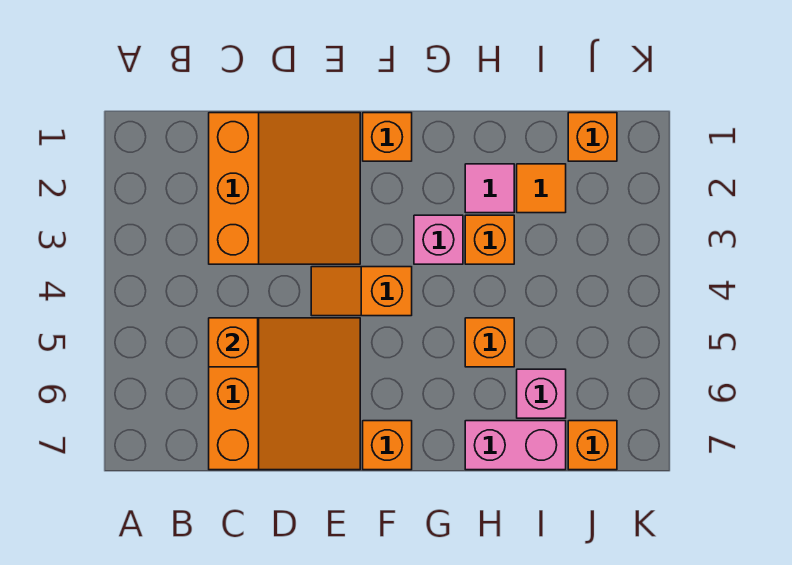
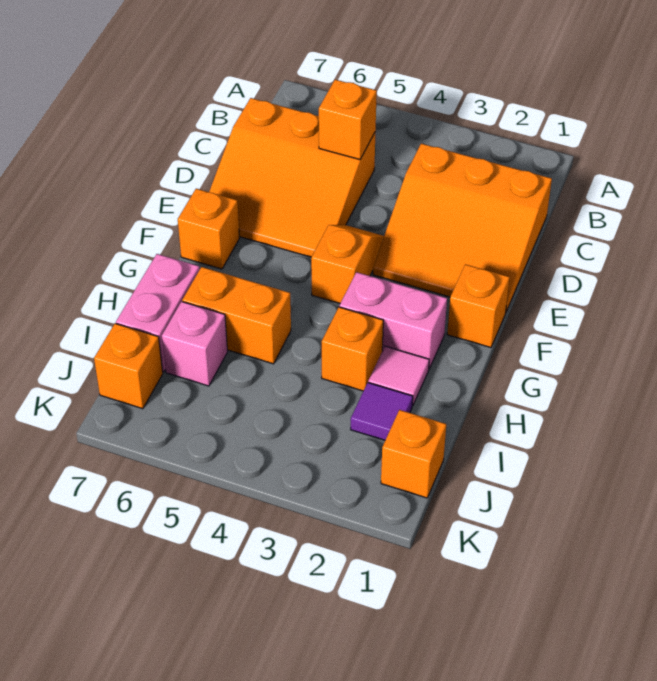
pink 1x1 brick [414,215,463,264] -> pink 1x2 brick [340,272,447,369]
orange 1x1 brick [465,318,514,367] -> orange 1x2 brick [182,267,291,364]
orange 1x1 tile [517,164,566,213] -> purple 1x1 tile [351,383,413,440]

